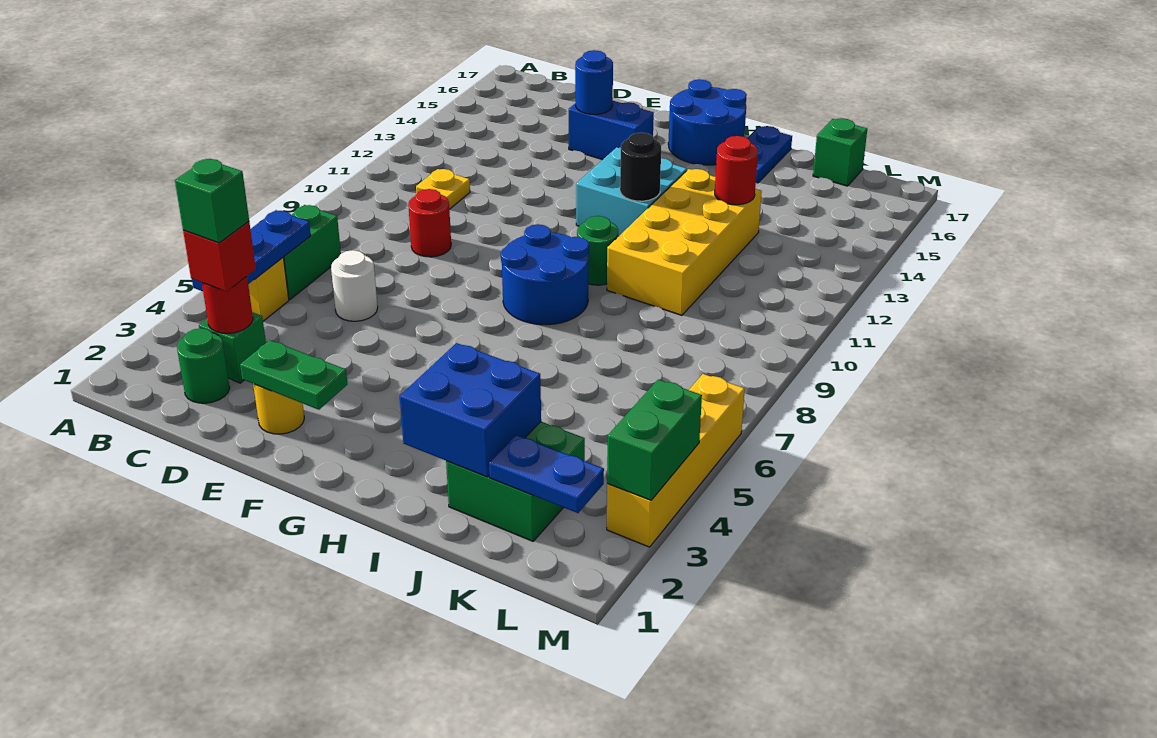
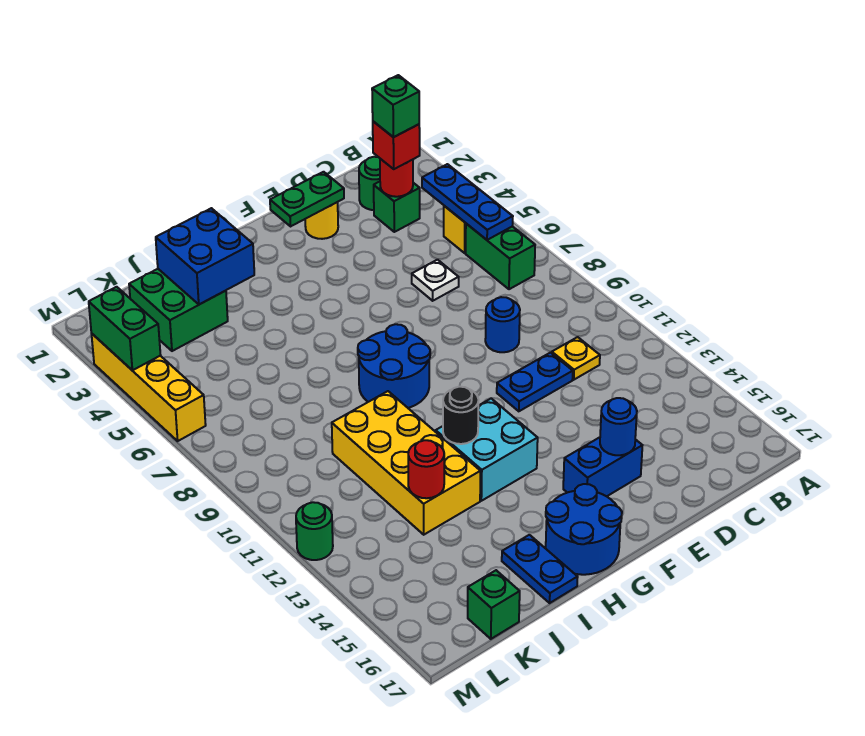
white 1x1 round brick [331,250,378,321] -> white 1x1 plate [412,260,459,301]
red 1x1 round brick [408,189,451,257] -> blue 1x1 round brick [485,297,520,352]
green 1x1 round brick [577,216,618,285] -> green 1x1 round brick moved to [296,502,333,560]
blue 1x2 plate [489,435,604,513] -> blue 1x2 plate moved to [497,353,573,411]

